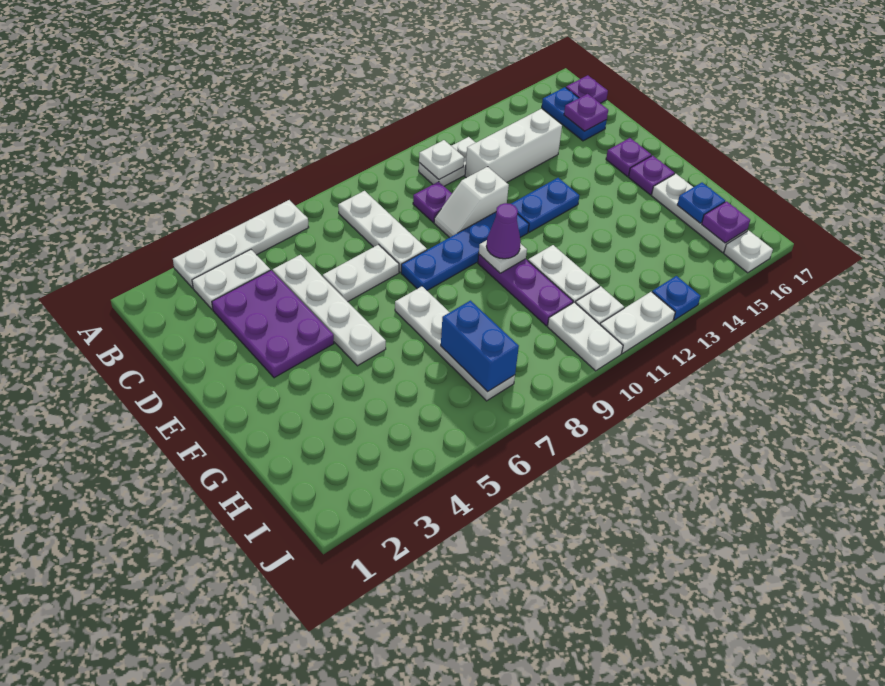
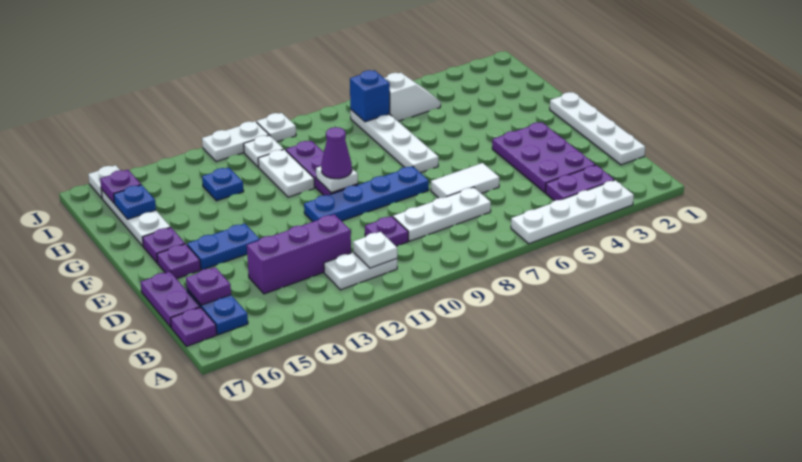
white 1x2 plate [192,250,270,310] -> purple 1x2 plate [545,165,614,201]
white 1x3 plate [338,191,427,272] -> white 1x3 plate turned to [393,187,491,241]
white 1x4 plate [273,255,386,366] -> white 1x4 plate moved to [550,92,645,165]
white 1x3 brick [465,109,562,183] -> purple 1x3 brick [247,214,351,294]
none -> purple 1x2 plate [141,272,200,327]
white 1x2 plate [323,245,399,302] -> white 1x2 tile [431,163,499,198]
white 1x2 slope [434,167,509,238] -> white 1x2 slope moved to [384,73,441,121]
blue 1x2 plate [511,178,580,232] -> blue 1x2 plate moved to [187,224,259,270]
blue 1x2 brick [441,301,519,392] -> blue 1x1 brick [350,70,390,122]
white 1x2 plate [548,302,623,371] -> white 1x1 plate [257,113,296,142]
blue 1x1 plate [652,276,700,320] -> blue 1x1 plate moved to [202,168,244,201]

